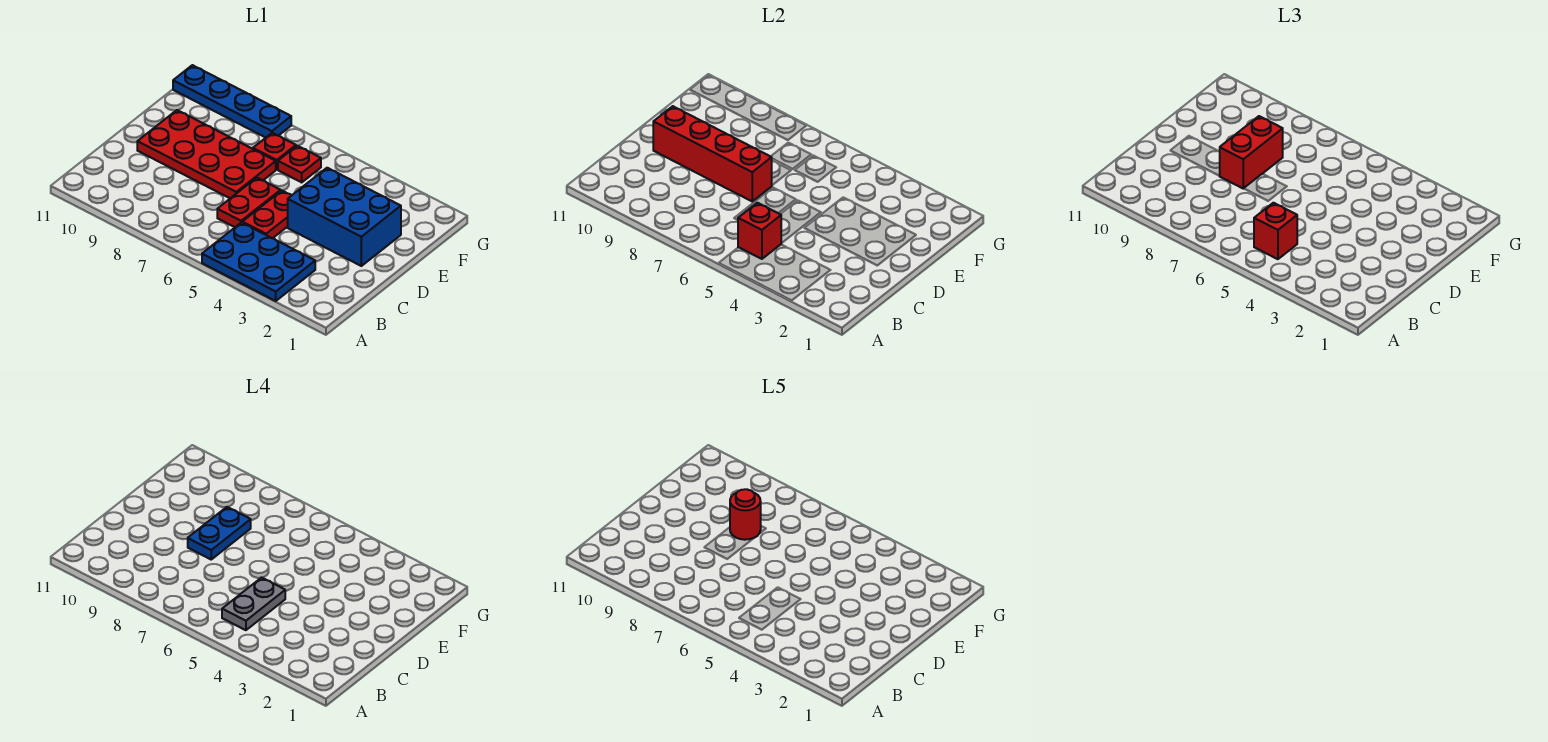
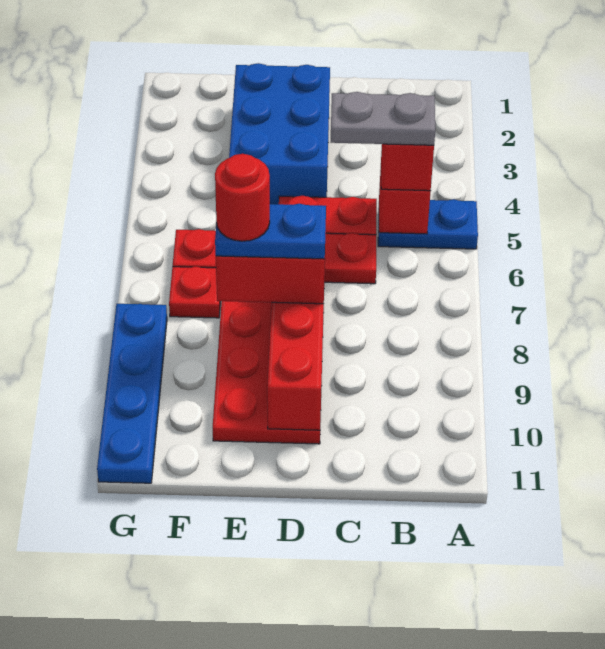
blue 2x3 plate [202,222,315,301] -> blue 1x2 plate [378,199,478,249]

